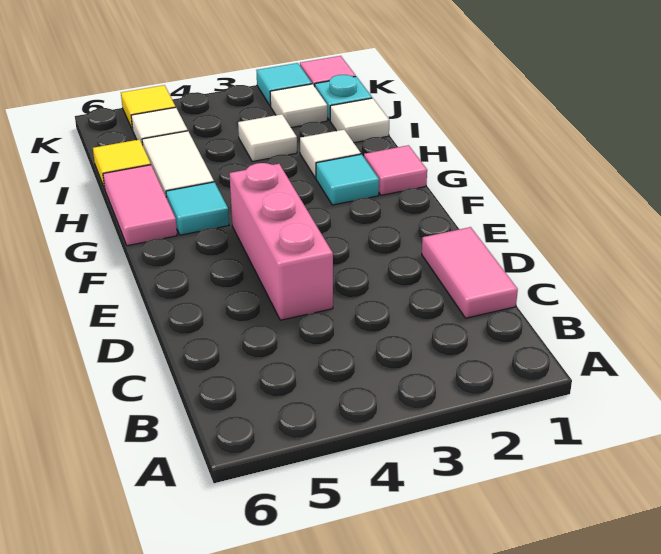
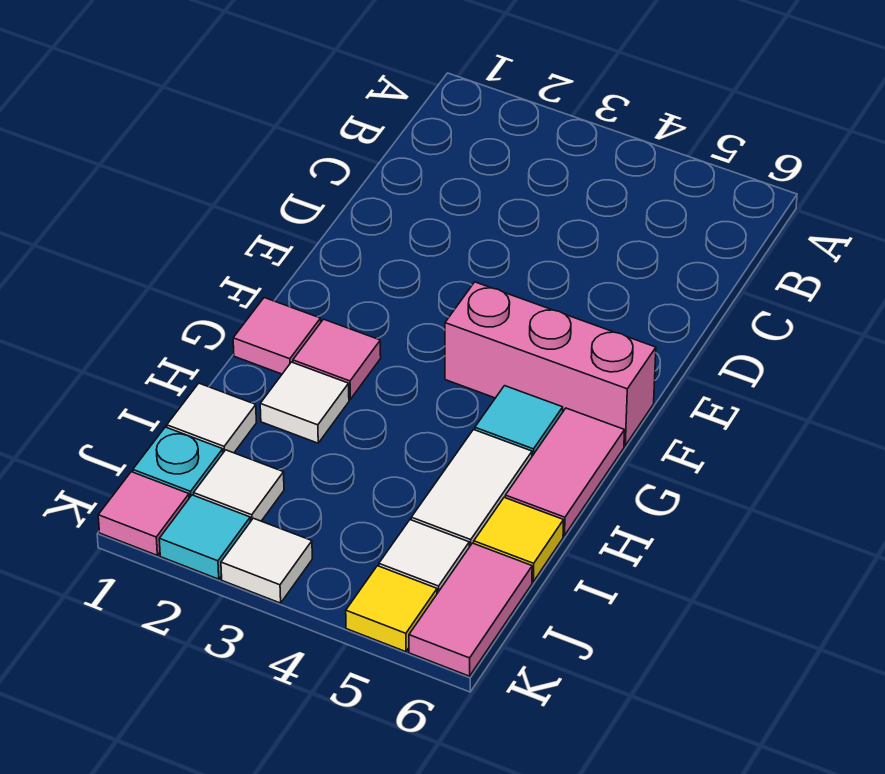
pink 1x2 tile [422,227,518,318] -> pink 1x2 tile moved to [409,543,532,676]
pink 1x3 brick [229,163,333,320] -> pink 1x3 brick turned to [445,282,656,446]
cyan 1x1 tile [316,154,379,205] -> pink 1x1 tile [293,319,381,399]
white 1x1 tile [238,114,297,162] -> white 1x1 tile moved to [221,518,312,603]

